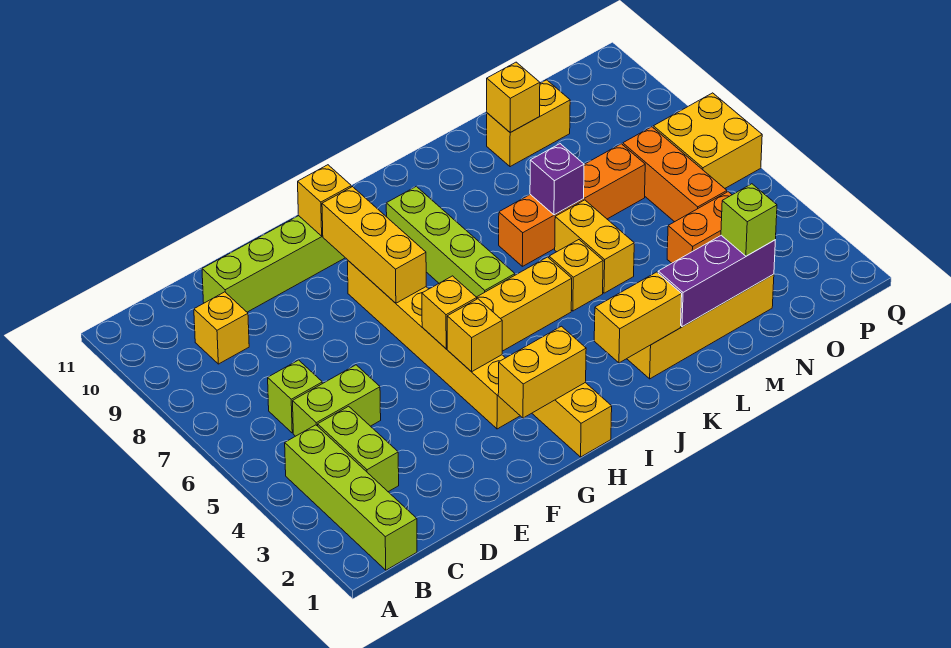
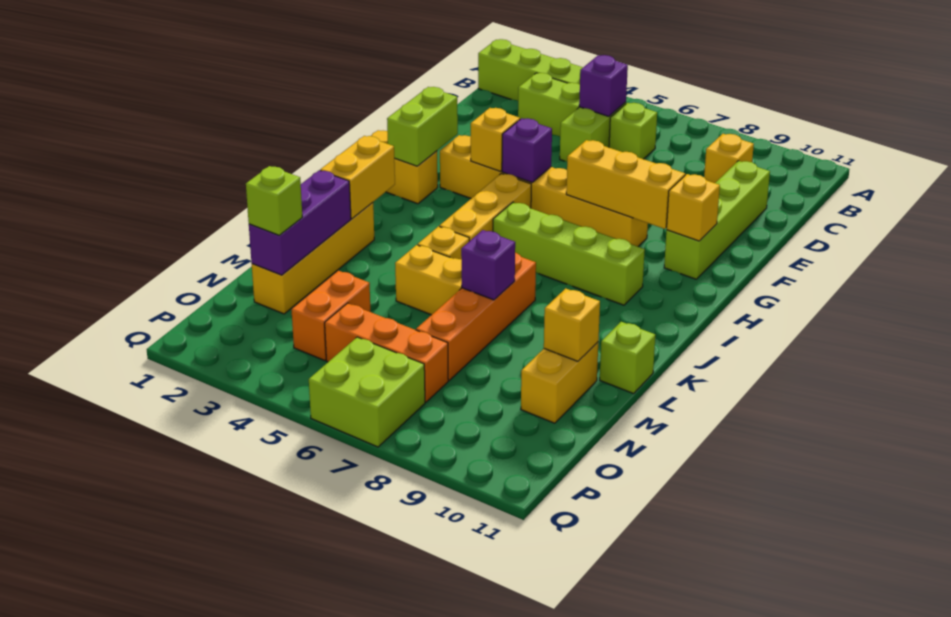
none -> purple 1x1 brick [579,55,628,116]
yellow 1x2 brick [498,326,586,418] -> lime 1x2 brick [387,87,458,166]
yellow 1x1 brick [422,276,477,349] -> purple 1x1 brick [502,118,552,183]
none -> lime 1x1 brick [600,322,655,394]
yellow 2x2 brick [653,93,762,188] -> lime 2x2 brick [309,337,425,447]

